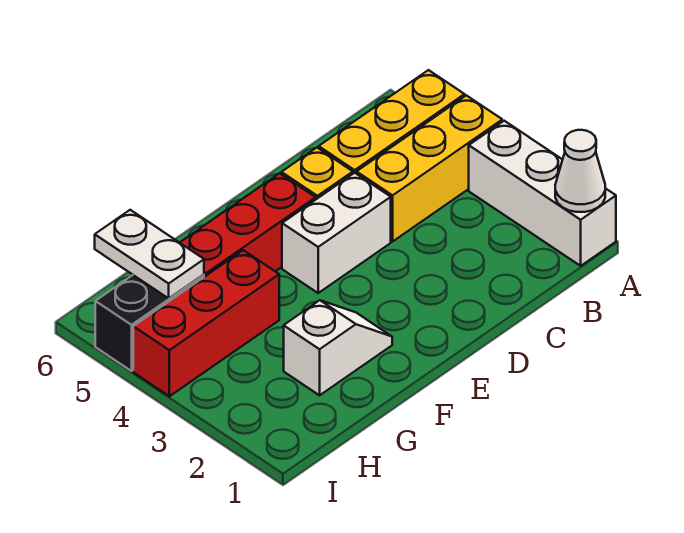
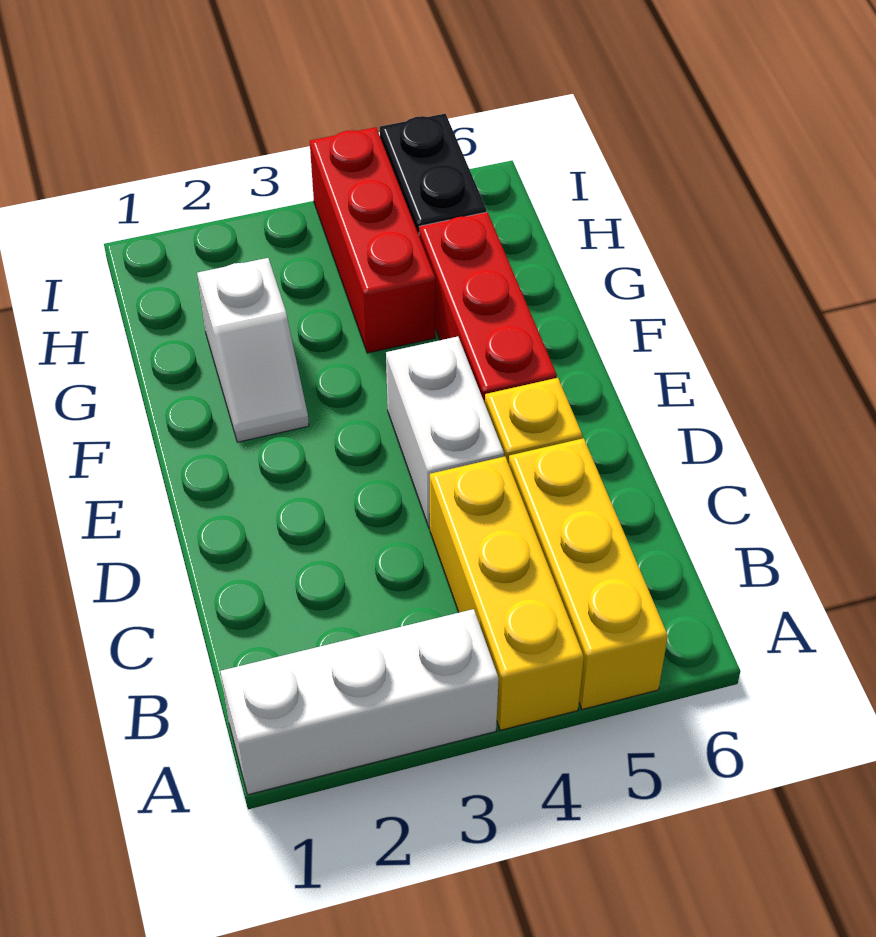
white 1x1 cone [555,130,605,212] -> none
white 1x2 plate [95,210,204,298] -> none

